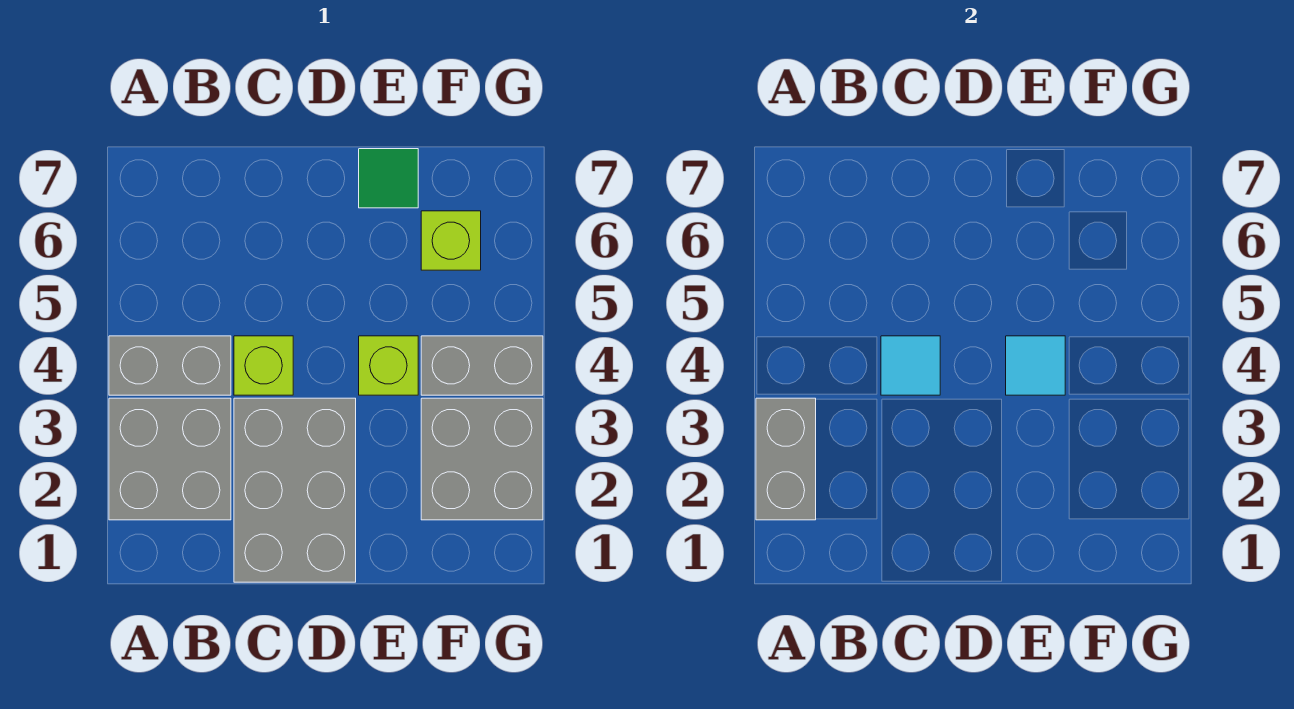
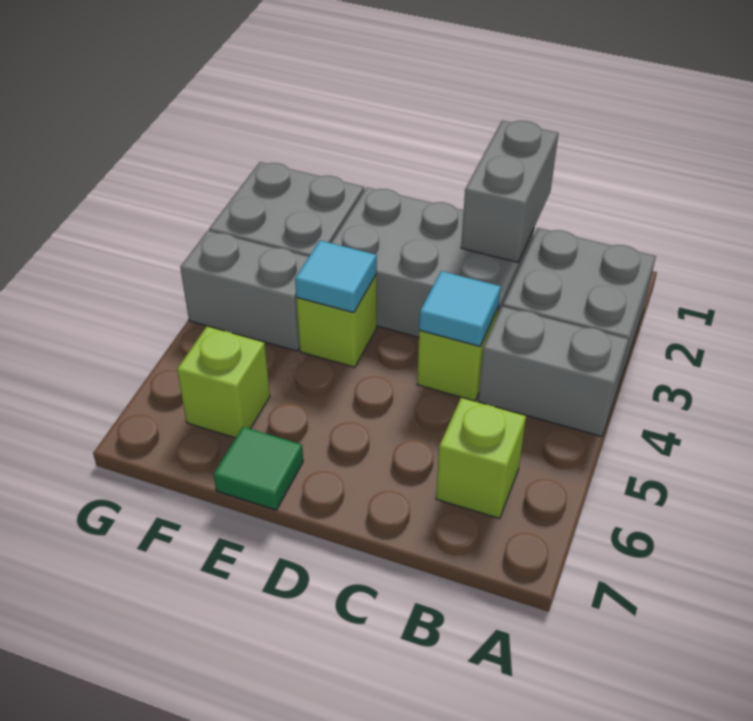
grey 1x2 brick [756,398,816,520] -> grey 1x2 brick moved to [461,121,558,262]
none -> lime 1x1 brick [436,397,526,519]
grey 2x3 brick [234,398,356,582] -> grey 2x3 brick turned to [331,187,534,337]

